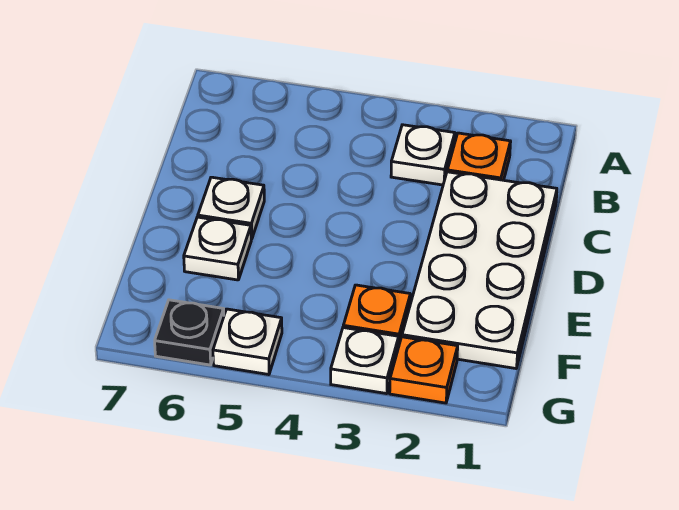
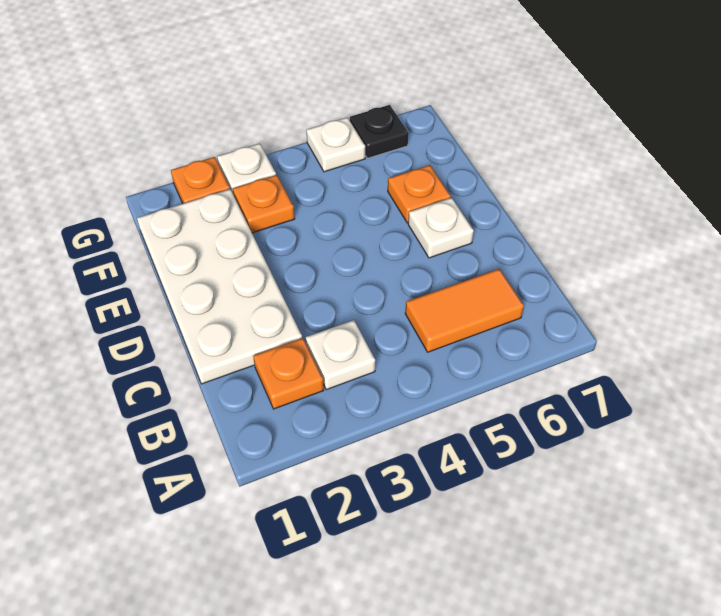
none -> orange 1x2 tile [405,269,524,352]
white 1x1 plate [184,217,251,280] -> orange 1x1 plate [388,165,451,223]

